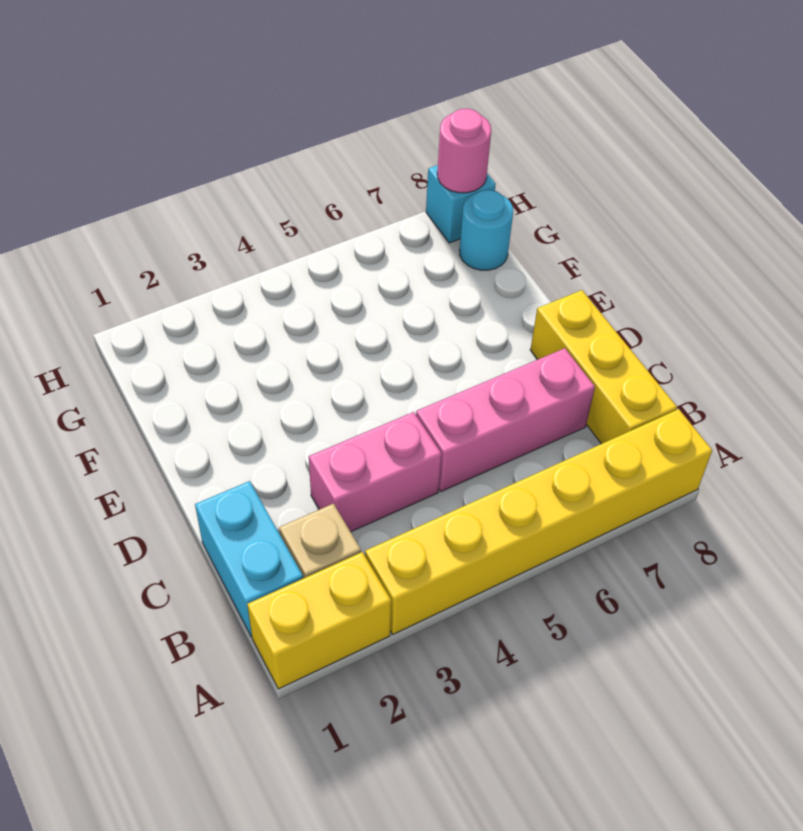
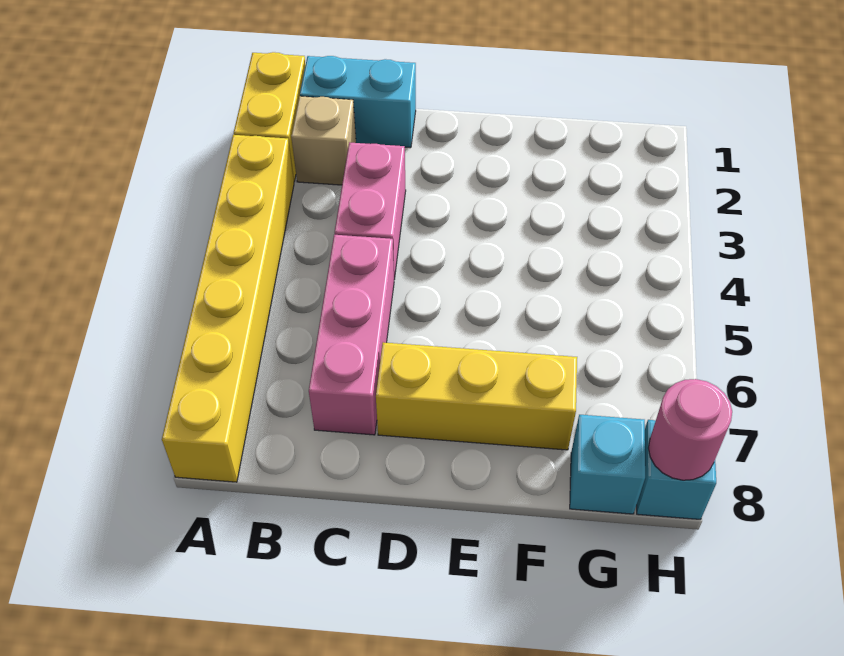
yellow 1x3 brick [530,290,677,444] -> yellow 1x3 brick moved to [376,342,577,450]
cyan 1x1 round brick [459,190,513,270] -> cyan 1x1 brick [570,415,645,514]

